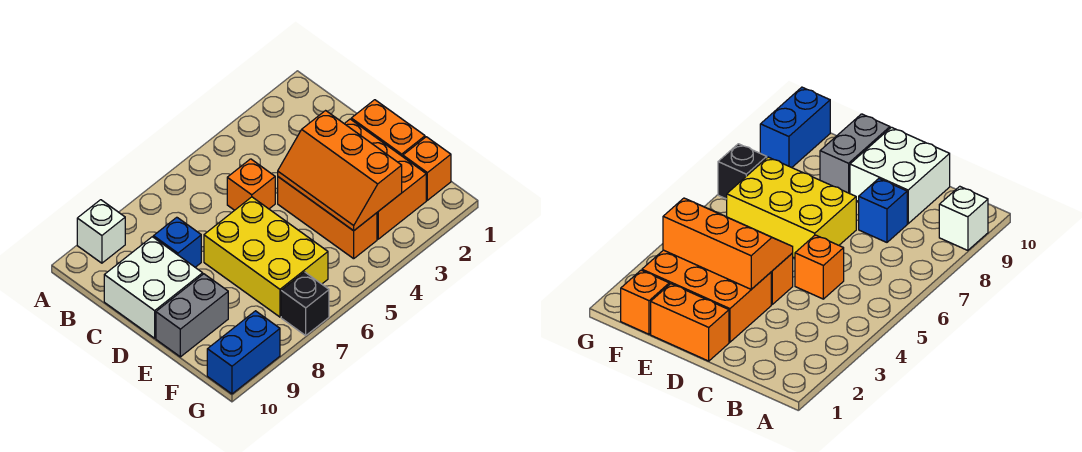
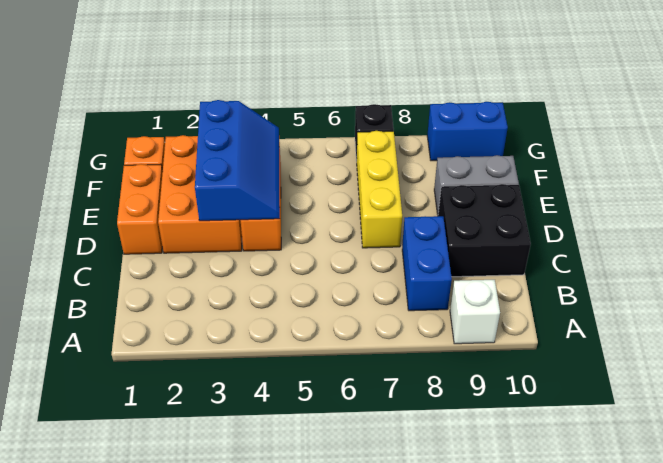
orange 1x1 brick [227,159,275,210] -> none
blue 1x1 brick [153,217,201,267] -> blue 1x2 brick [402,216,452,311]
white 2x2 brick [104,237,203,338] -> black 2x2 brick [438,184,531,277]
orange 2x3 slope [278,111,402,231] -> blue 2x3 slope [195,100,280,221]
yellow 2x3 brick [204,197,328,317] -> yellow 1x3 brick [357,131,402,248]

